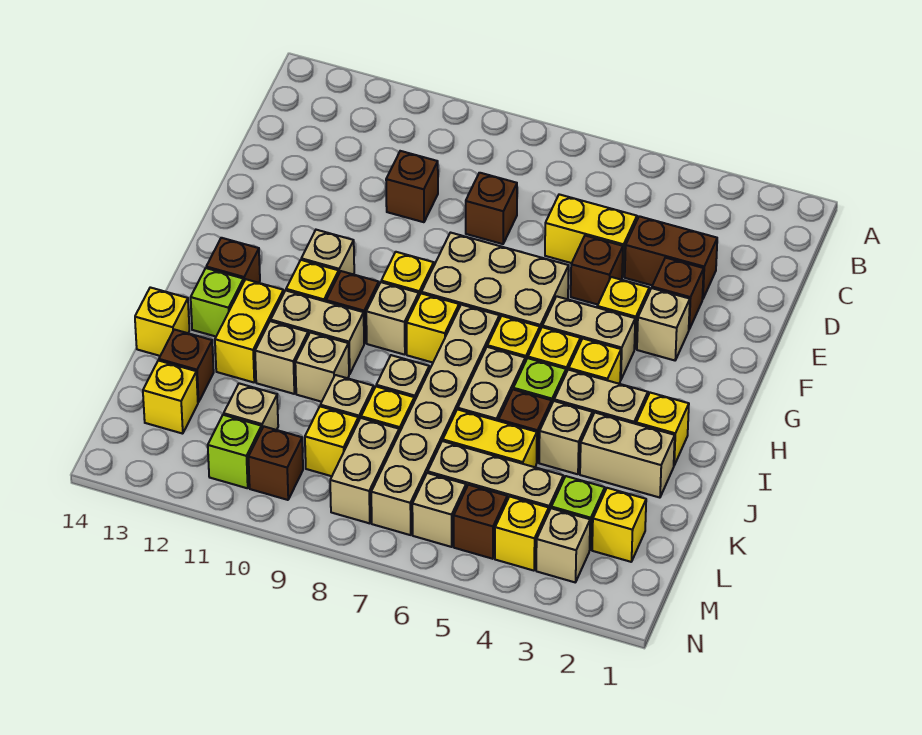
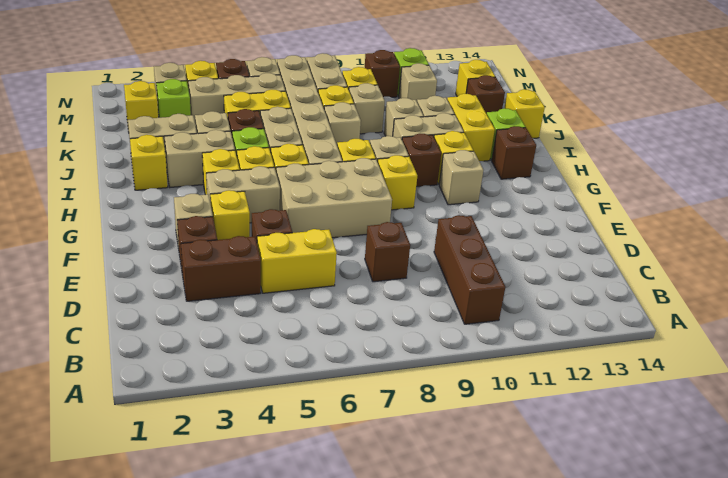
brown 1x1 brick [386,151,438,222] -> brown 1x3 brick [434,215,505,324]

